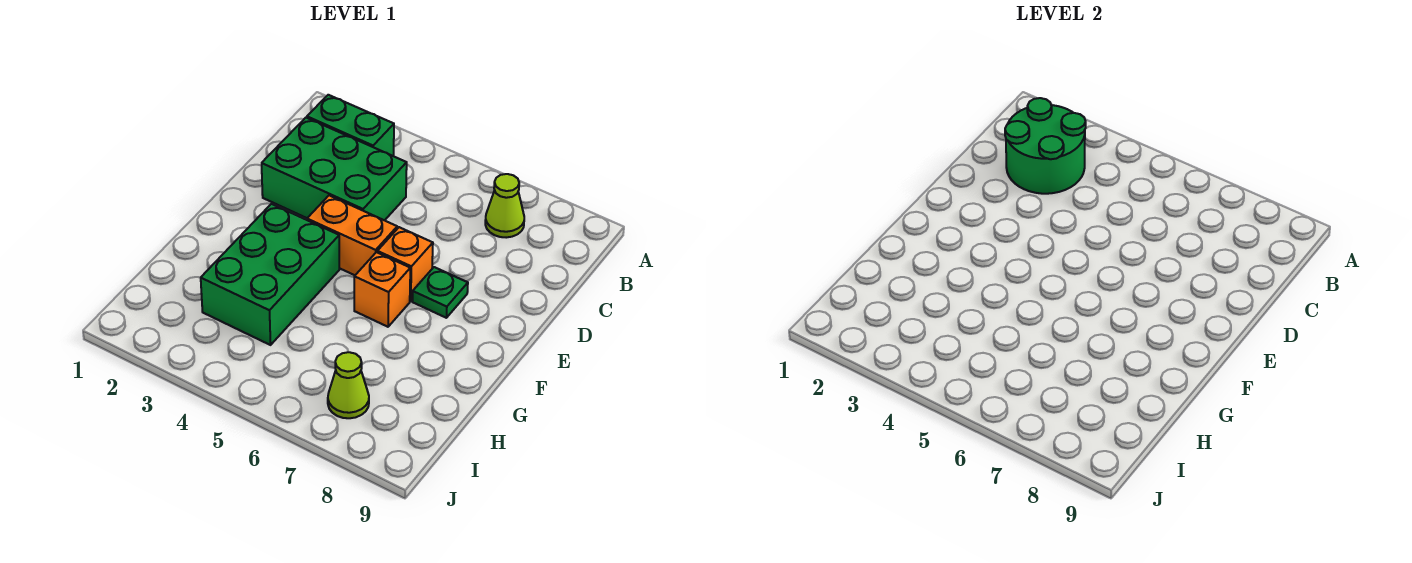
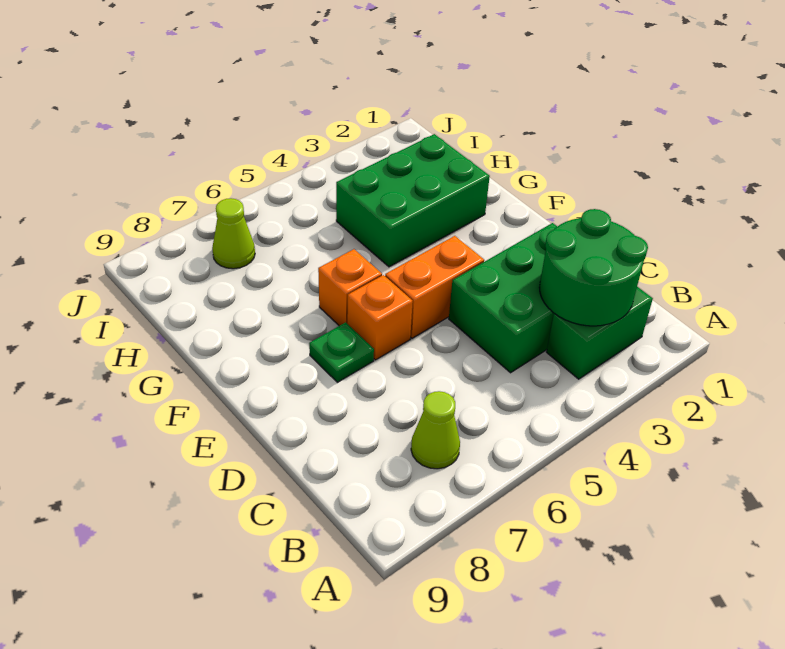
green 2x3 brick [201,204,339,345] -> green 2x3 brick turned to [336,134,490,267]

